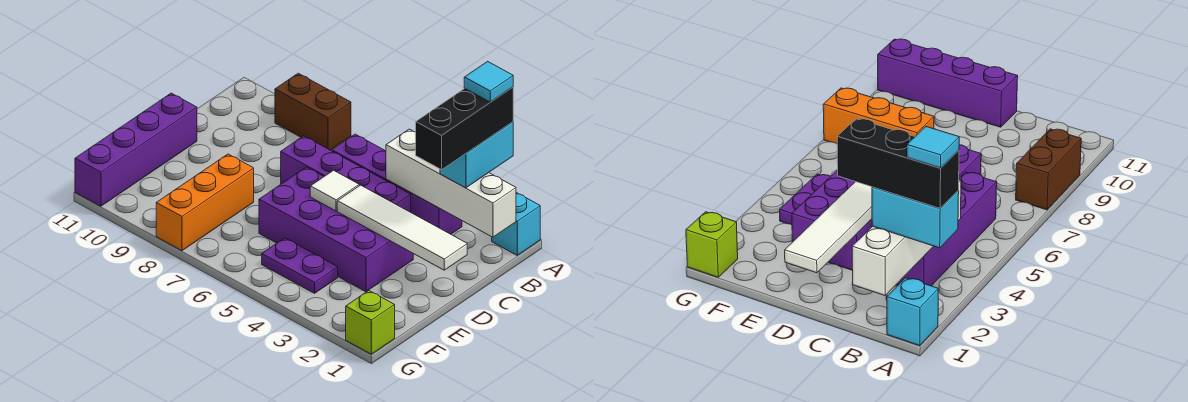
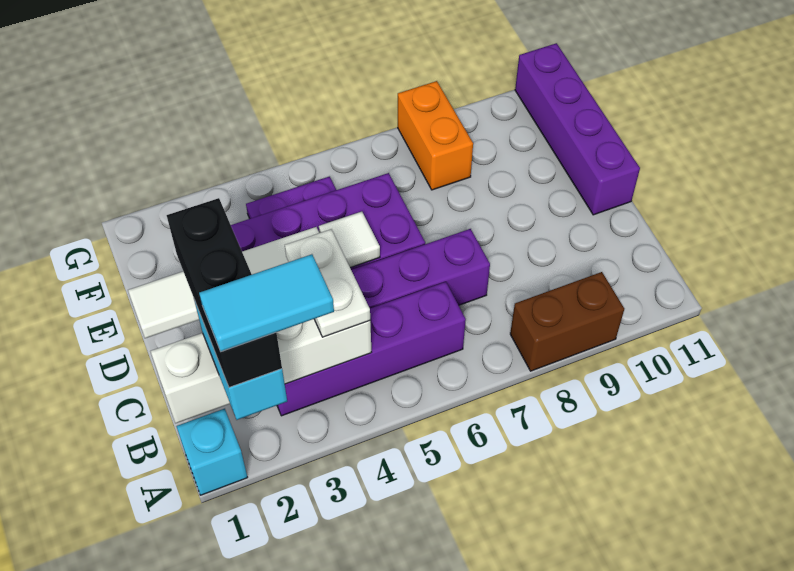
cyan 1x1 tile [464,61,513,102] -> cyan 1x2 tile [199,254,334,352]
none -> white 1x2 plate [285,229,370,337]
orange 1x3 brick [156,154,254,251] -> orange 1x2 brick [398,81,473,190]
lime 1x1 brick [346,290,395,354] -> none

